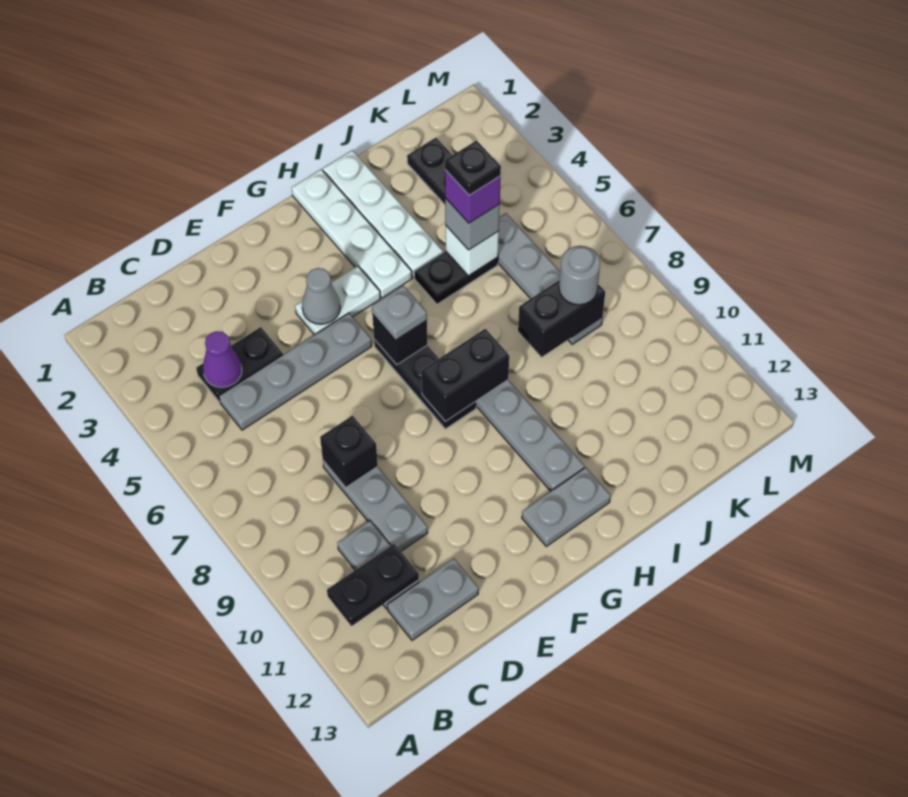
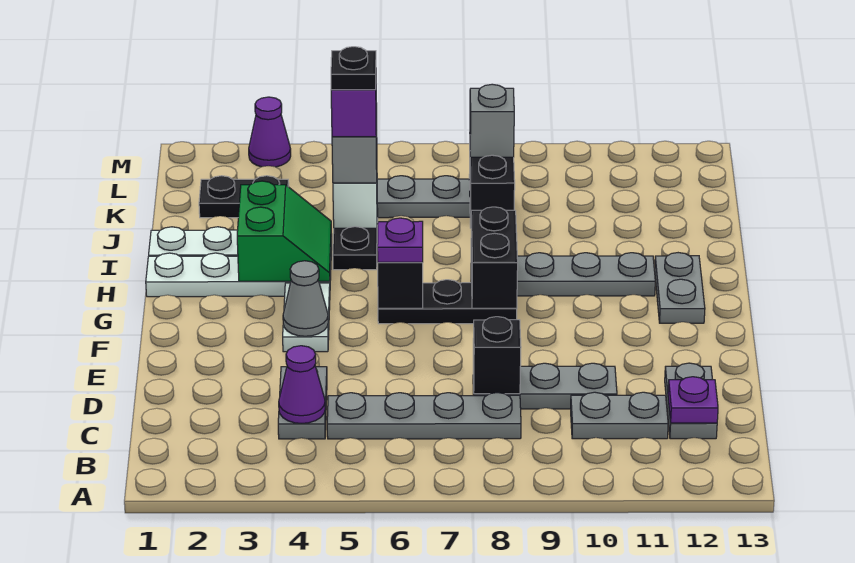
black 1x2 plate [327,544,419,626] -> none
black 1x2 plate [196,327,283,402] -> grey 1x2 plate [278,367,327,439]
grey 1x4 plate [219,313,372,430] -> grey 1x4 plate turned to [327,393,521,439]
none -> purple 1x1 plate [668,377,718,423]
grey 1x1 plate [372,286,427,340] -> purple 1x1 plate [377,218,423,262]
none -> green 2x2 slope [237,181,331,282]
grey 1x1 round brick [559,246,600,305] -> grey 1x1 brick [470,84,514,157]
none -> purple 1x1 cone [249,97,291,167]

